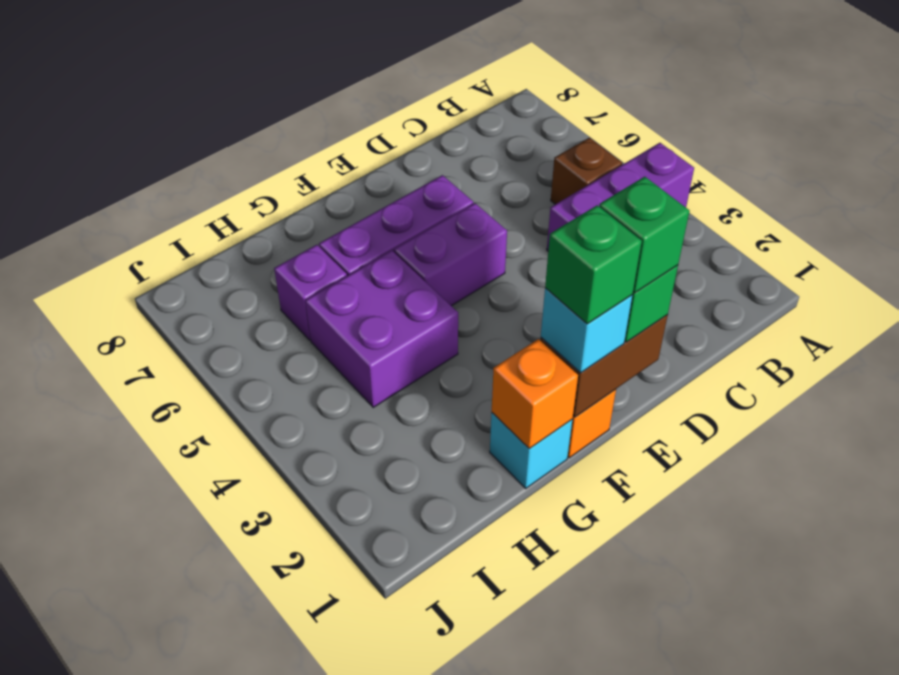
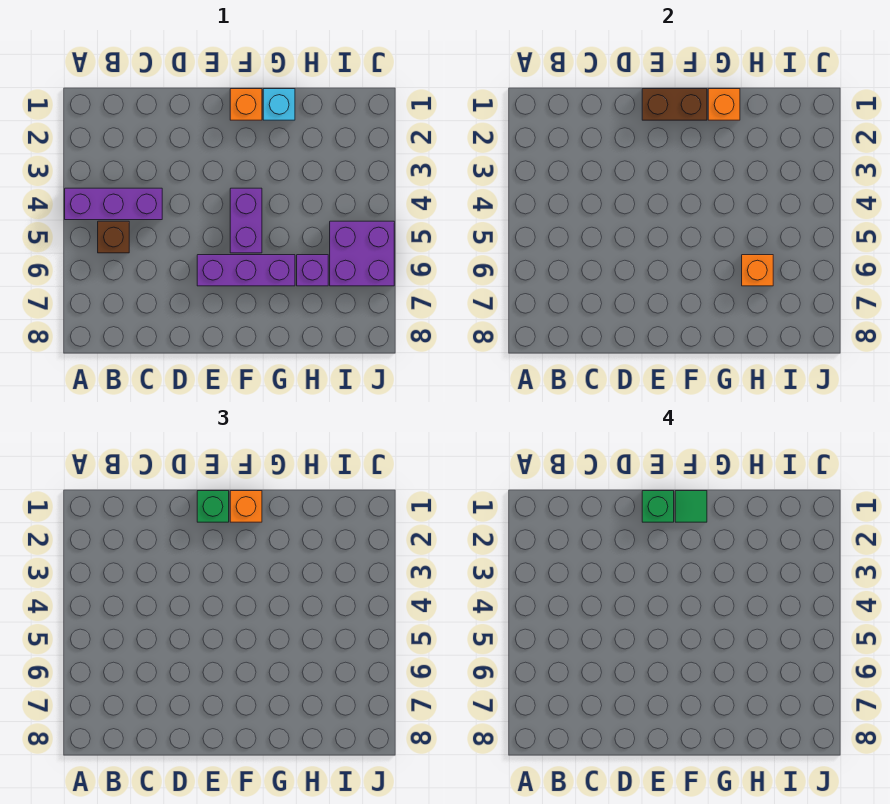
purple 1x2 brick [394,203,507,306] -> purple 1x2 brick turned to [230,188,262,253]
cyan 1x1 brick [541,288,632,373] -> orange 1x1 brick [230,491,262,522]
green 1x1 brick [545,205,642,324] -> green 1x1 tile [675,491,707,522]
purple 2x2 brick [305,251,458,407] -> purple 2x2 brick moved to [330,221,394,286]
none -> orange 1x1 brick [742,255,773,286]

